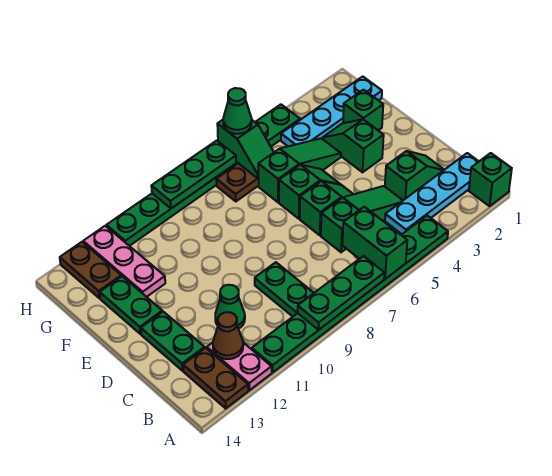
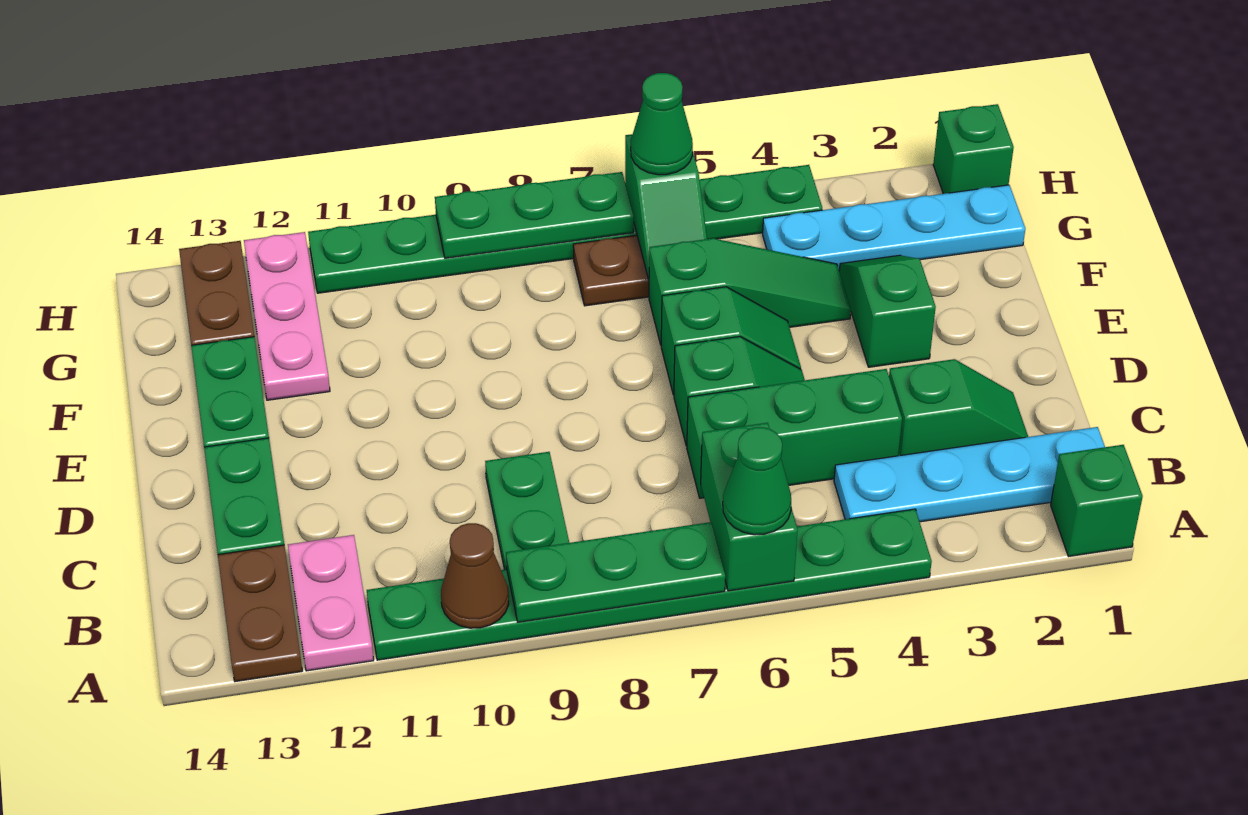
brown 1x1 cone [213,312,243,359] -> brown 1x1 cone moved to [441,523,509,628]
green 1x3 slope [321,186,403,252] -> green 1x3 brick [687,369,902,498]
green 1x1 cone [215,285,245,329] -> green 1x1 cone moved to [723,427,791,535]
green 1x1 brick [343,90,383,130] -> green 1x1 brick moved to [933,104,1014,194]

